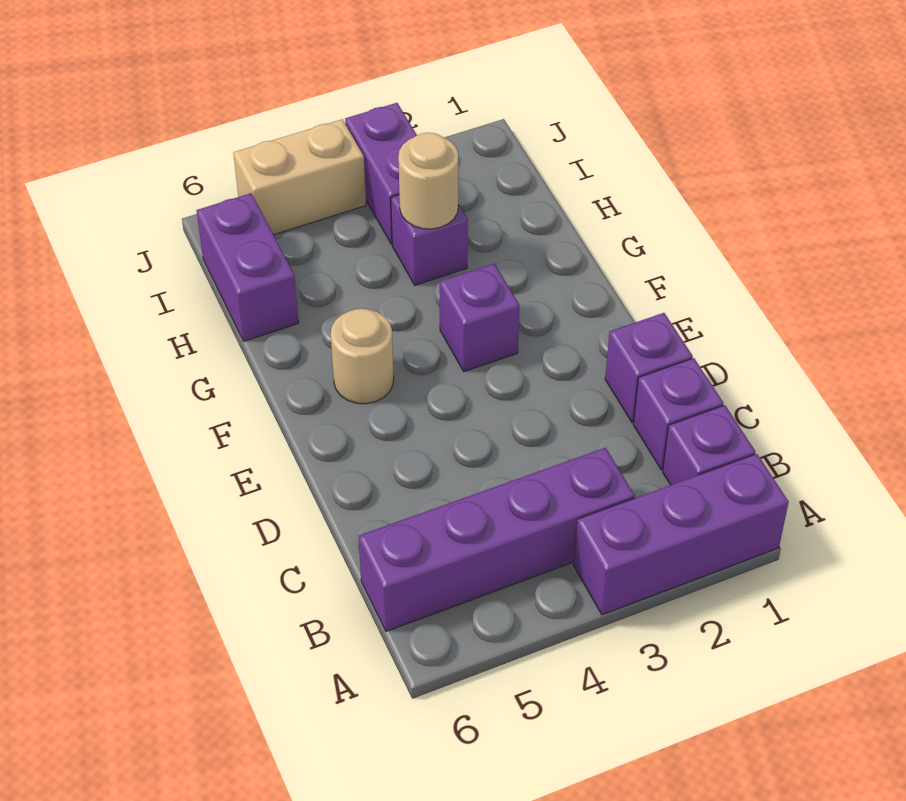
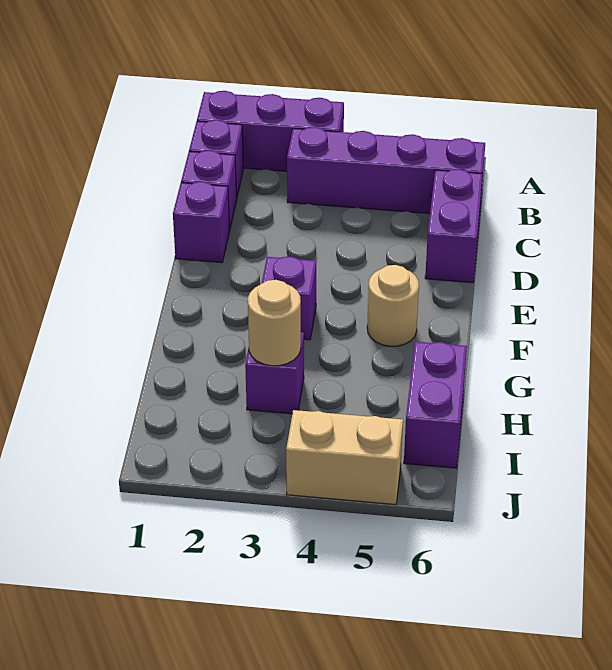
purple 1x2 brick [345,103,417,244] -> purple 1x2 brick moved to [425,169,483,283]

